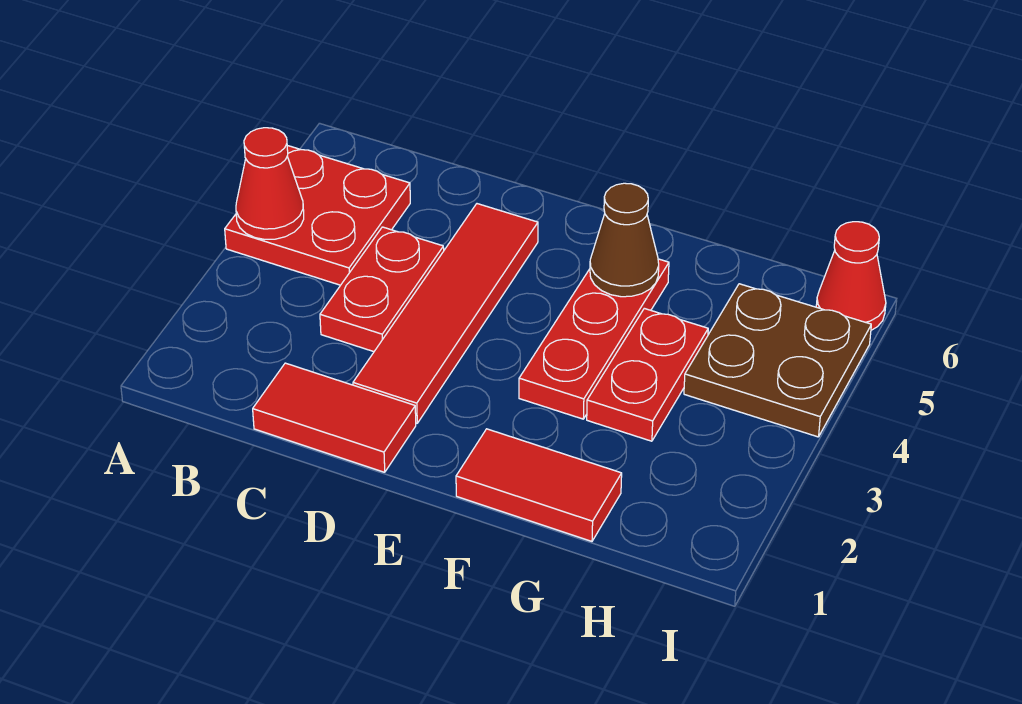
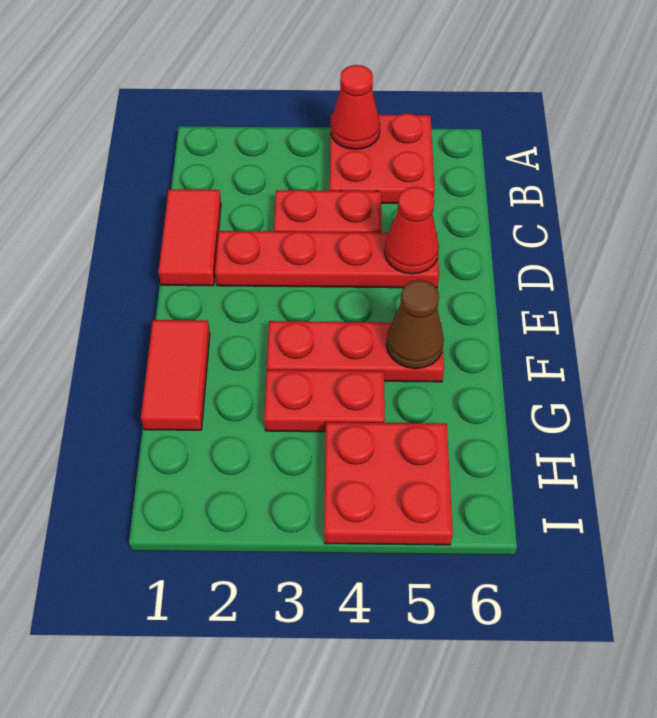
red 1x4 tile [353,204,538,423] -> red 1x4 plate [215,231,439,288]
brown 2x2 plate [684,284,871,437] -> red 2x2 plate [324,422,453,545]
red 1x1 cone [816,222,886,330] -> red 1x1 cone moved to [385,187,439,274]

